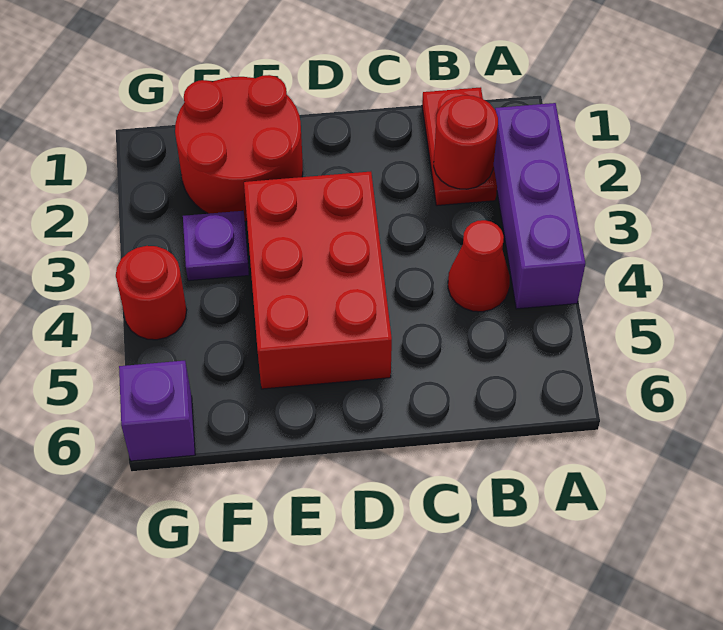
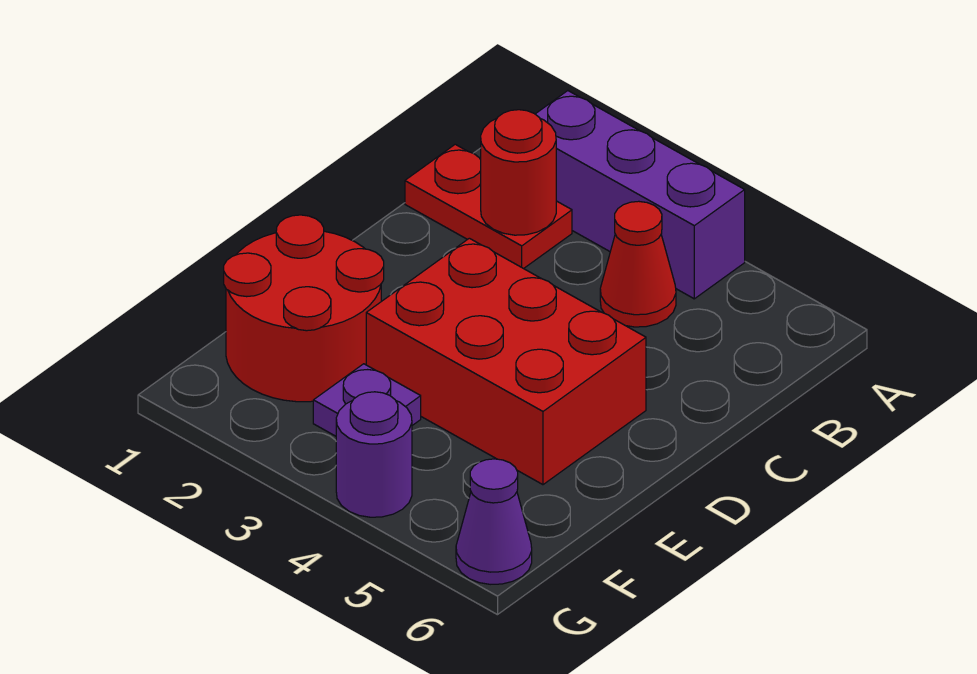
red 1x1 round brick [116,246,187,340] -> purple 1x1 round brick [336,392,412,517]
purple 1x1 brick [119,361,195,461] -> purple 1x1 cone [456,459,532,584]

